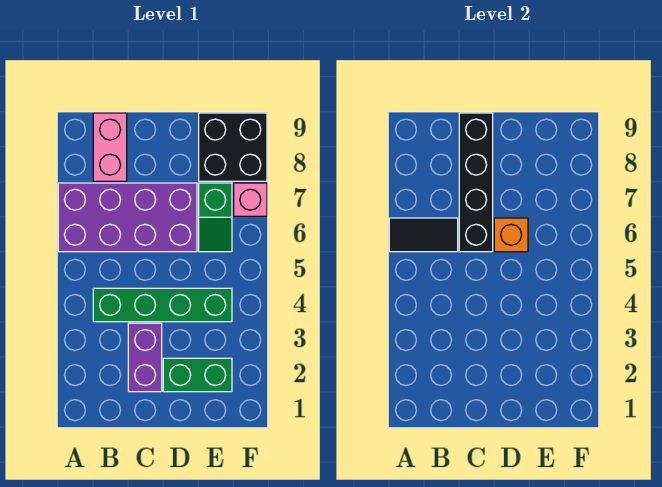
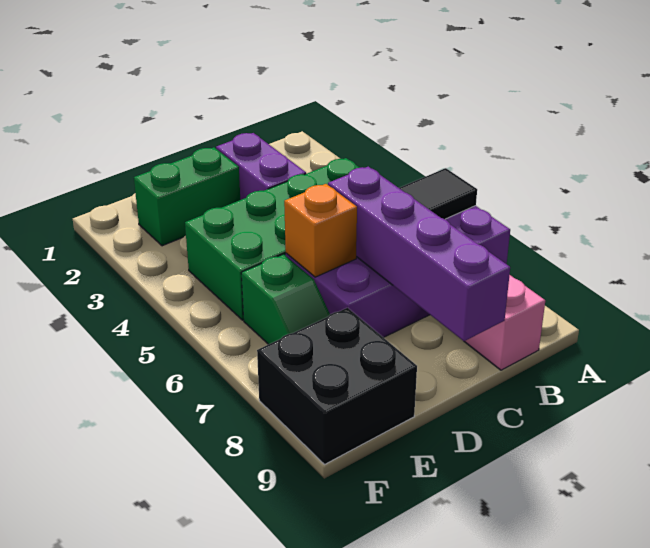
green 1x4 brick [93,288,232,322] -> green 2x4 brick [185,158,360,320]
black 1x4 brick [459,113,493,252] -> purple 1x4 brick [328,167,510,341]
green 1x2 slope [199,183,232,252] -> green 1x2 slope turned to [241,254,330,344]
pink 1x1 brick [234,183,267,216] -> none

